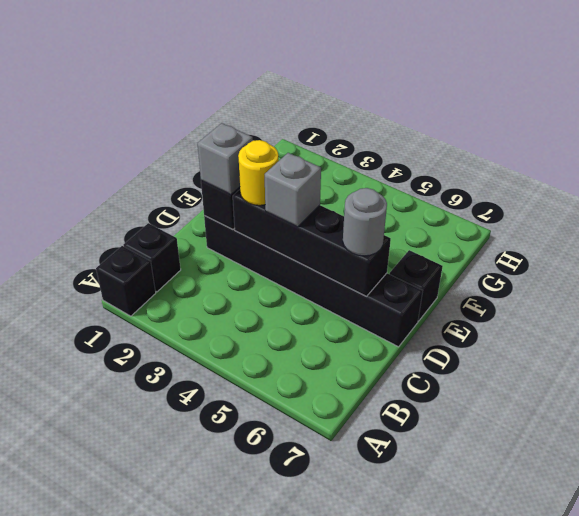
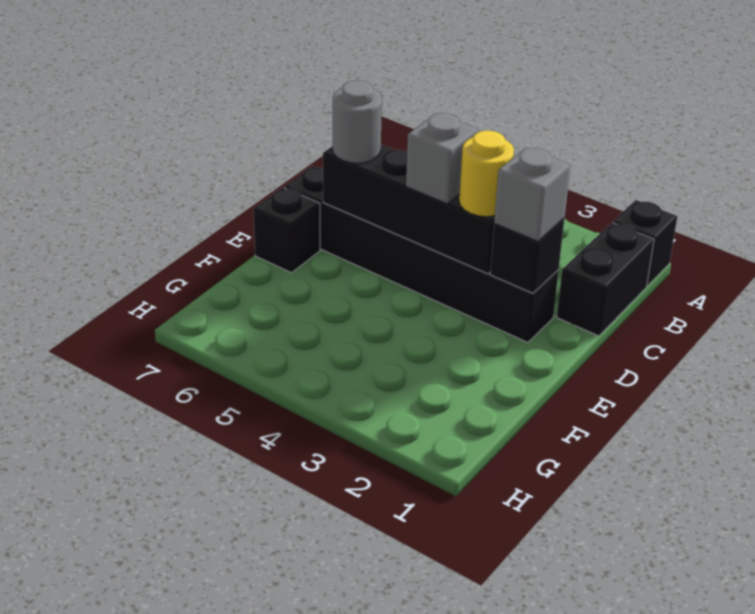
black 1x1 brick [124,223,181,292] -> black 1x2 brick [557,223,654,336]

